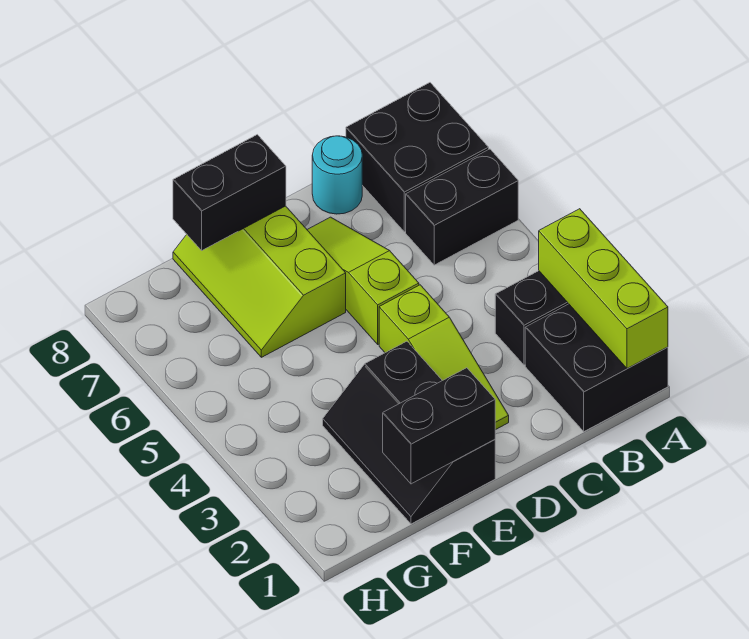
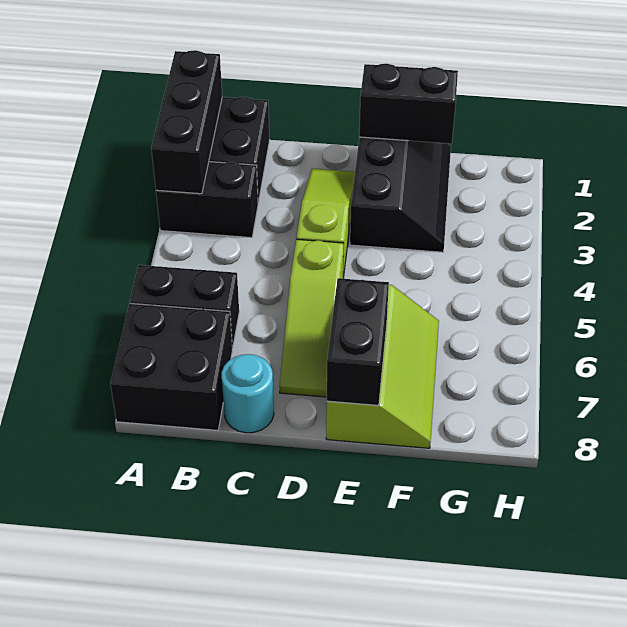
lime 1x3 brick [539,209,668,369] -> black 1x3 brick [151,50,222,194]
black 1x2 brick [173,135,286,250] -> black 1x2 brick turned to [327,278,389,405]

